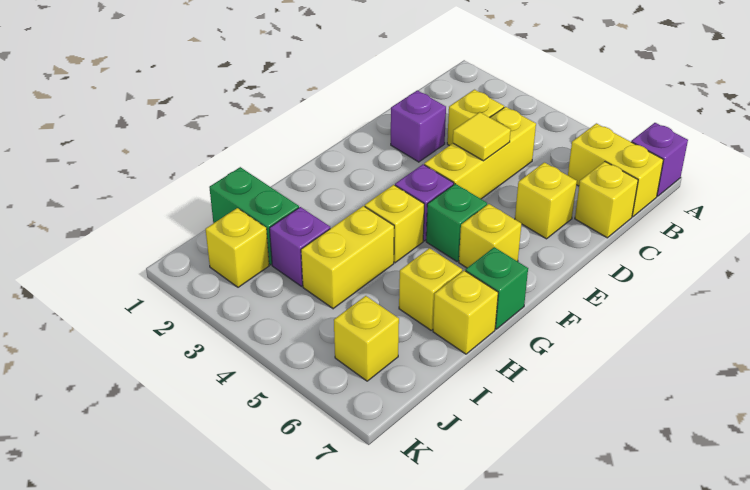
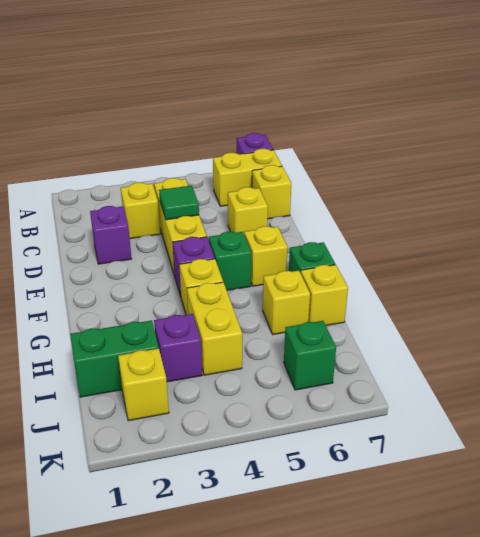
yellow 1x1 tile [453,112,511,161] -> green 1x1 tile [159,186,199,220]
yellow 1x1 brick [334,296,399,381] -> green 1x1 brick [284,321,336,390]

